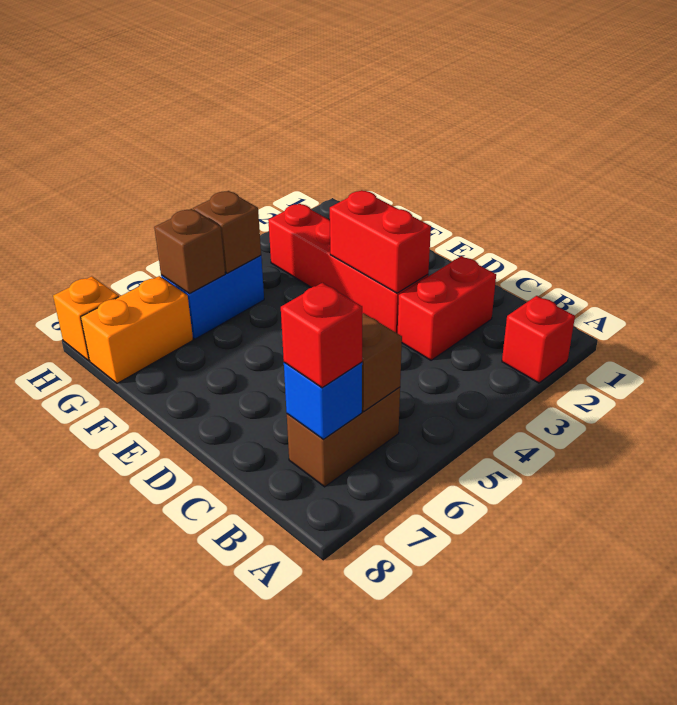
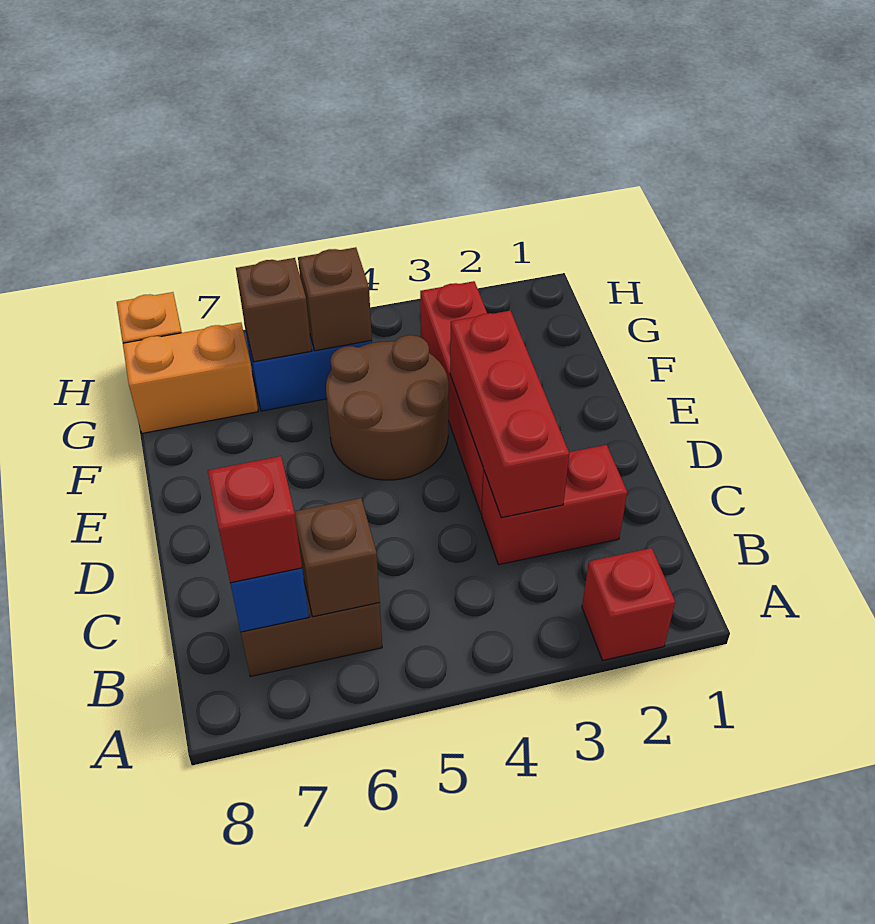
red 1x2 brick [330,190,431,293] -> red 1x3 brick [450,311,569,518]
none -> brown 2x2 round brick [326,335,449,480]

